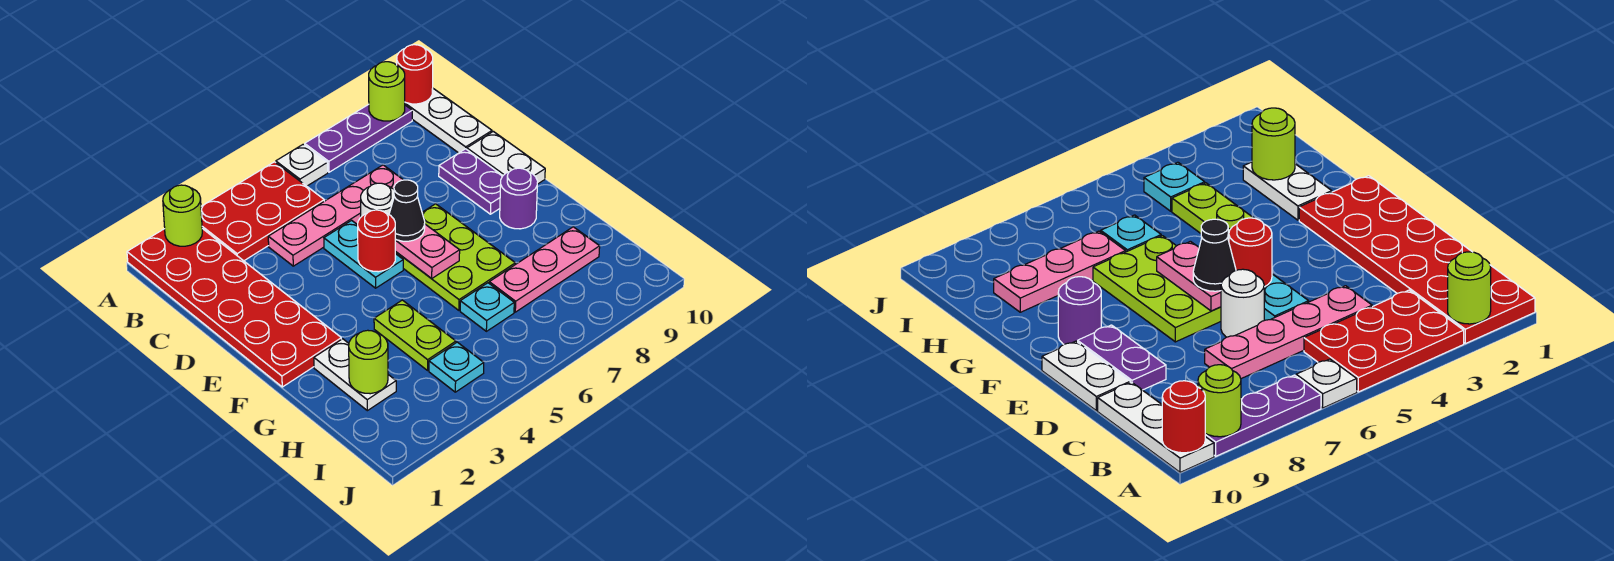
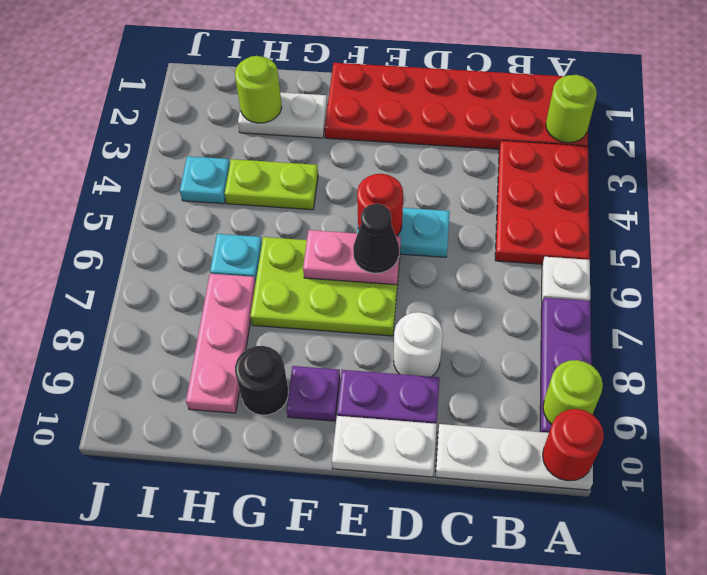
pink 1x4 plate [268,165,403,266] -> none
white 1x1 round brick [361,183,394,217] -> white 1x1 round brick moved to [394,312,443,377]
purple 1x1 round brick [500,168,538,229] -> purple 1x1 plate [286,366,340,421]
none -> black 1x1 round brick [235,346,288,415]

